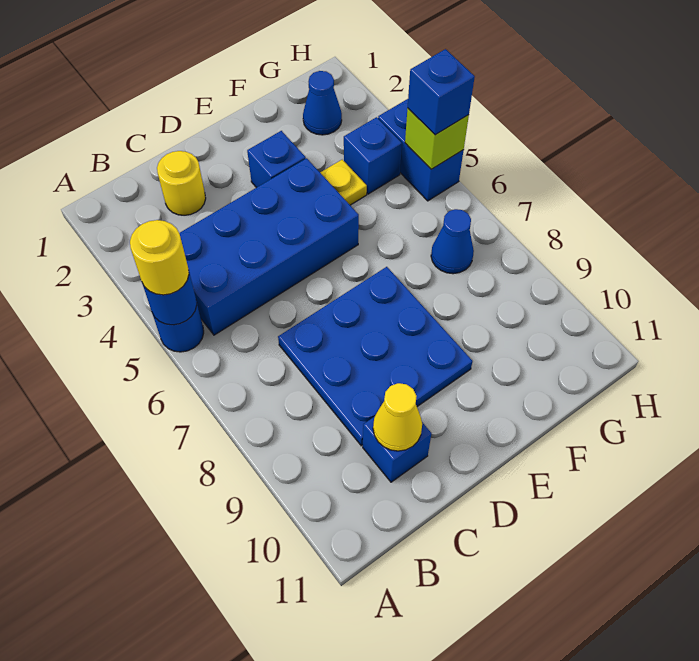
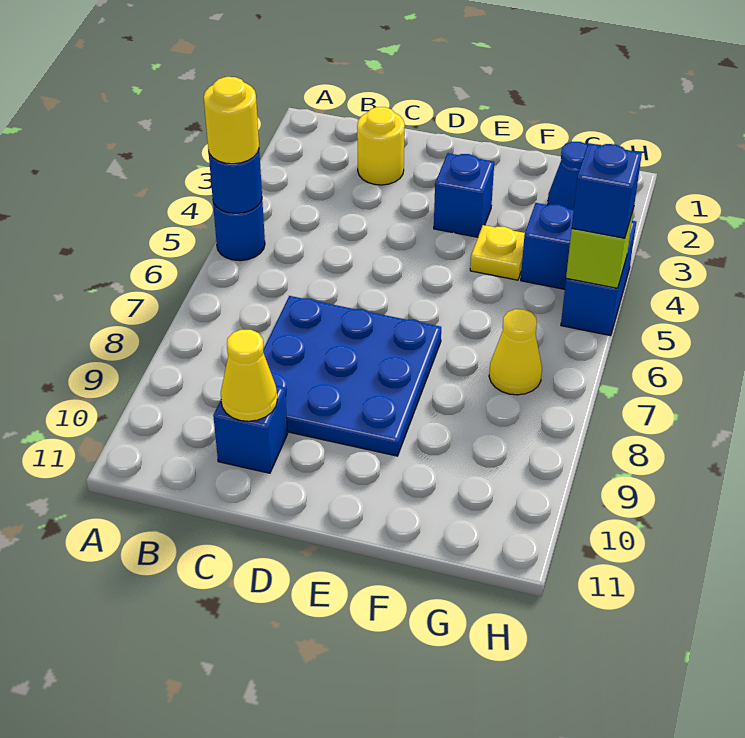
blue 2x4 brick [179,158,359,335] -> none
blue 1x1 cone [431,209,474,274] -> yellow 1x1 cone [489,309,542,395]

